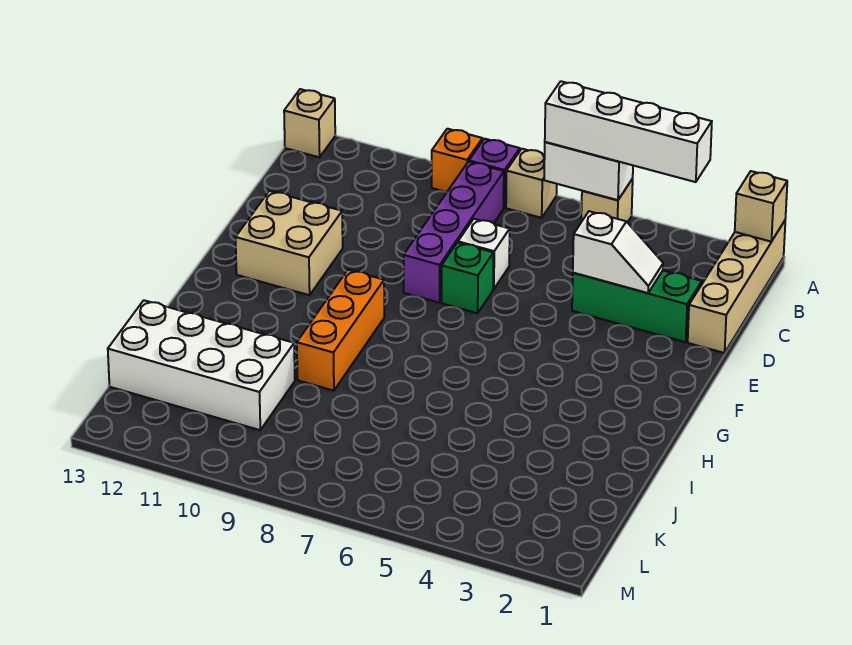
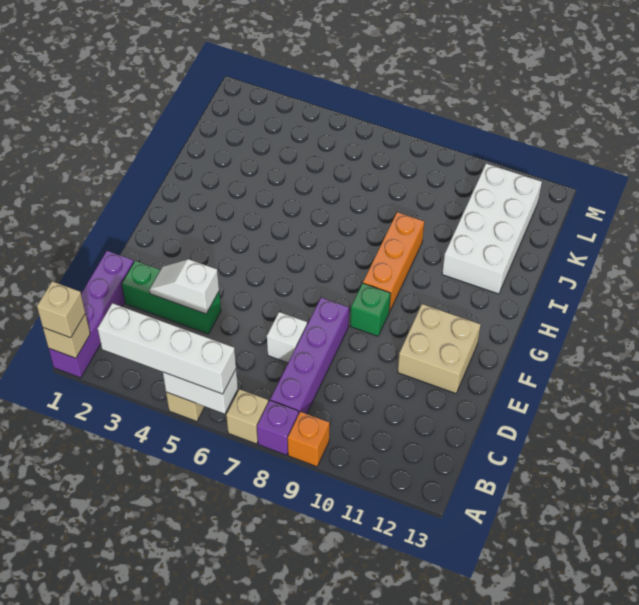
tan 1x4 brick [688,221,785,353] -> purple 1x4 brick [49,251,134,378]
tan 1x1 brick [284,89,335,157] -> tan 1x1 brick moved to [37,281,85,338]
green 1x1 brick [442,243,494,313] -> green 1x1 brick moved to [351,283,391,336]
white 2x4 brick [108,300,295,430] -> white 2x4 brick turned to [442,163,542,294]

